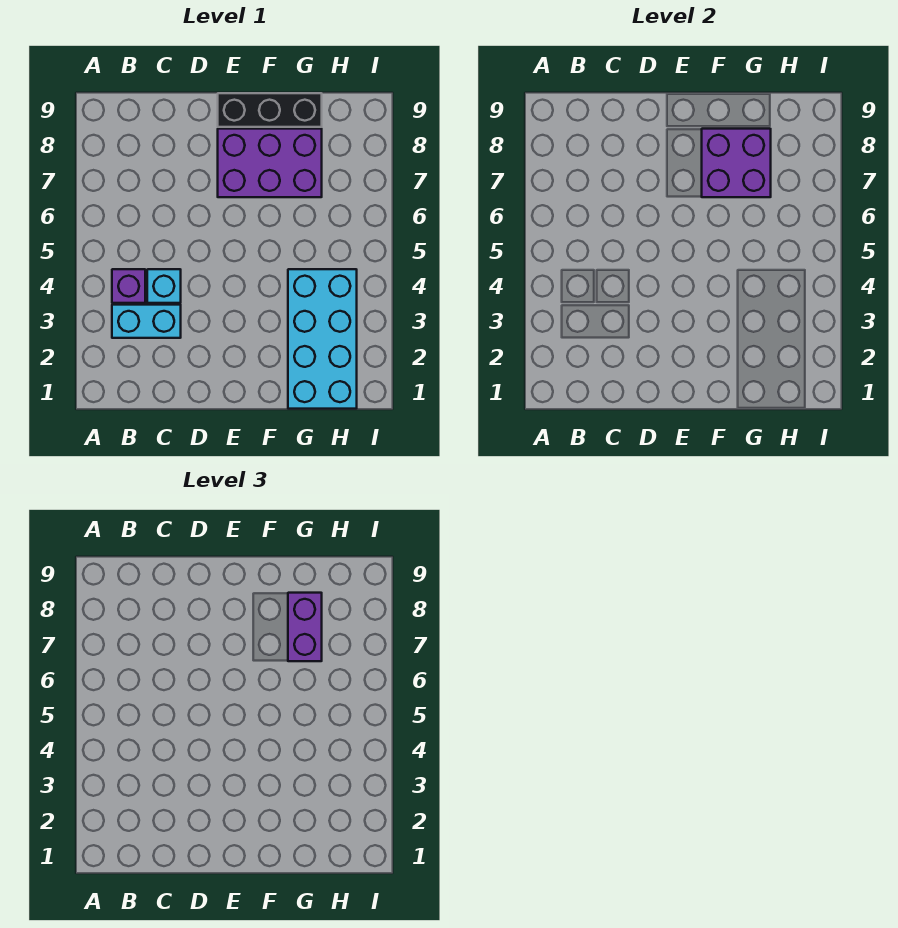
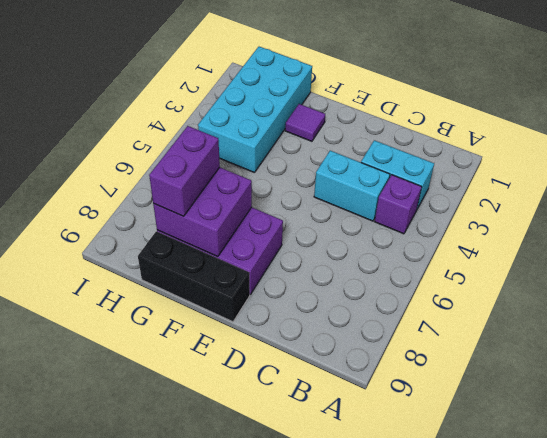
cyan 1x1 brick [147,269,181,303] -> cyan 1x2 brick [314,151,390,221]
none -> purple 1x1 tile [285,104,325,141]

